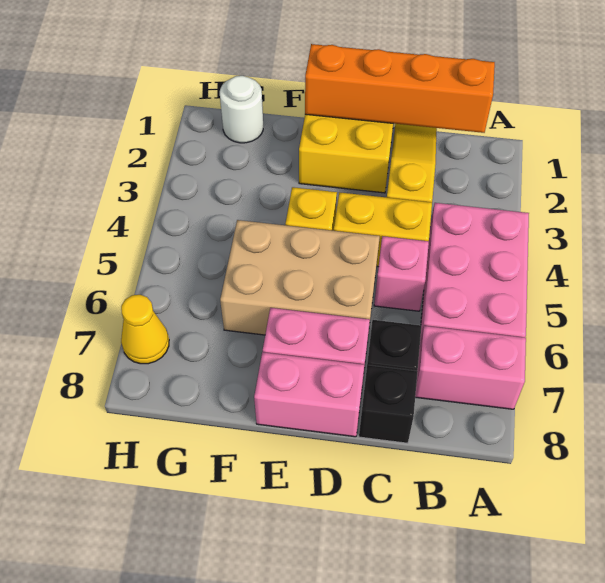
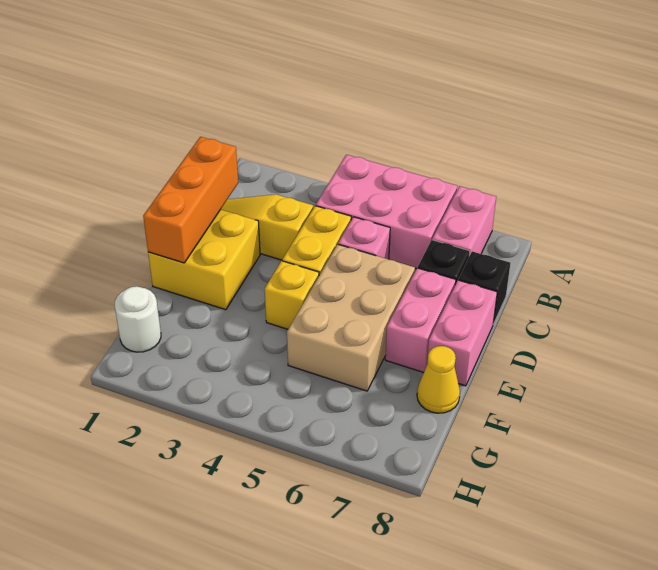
orange 1x4 brick [305,44,495,133] -> orange 1x3 brick [143,137,238,263]
yellow 1x1 cone [121,295,169,364] -> yellow 1x1 cone moved to [417,346,460,413]

